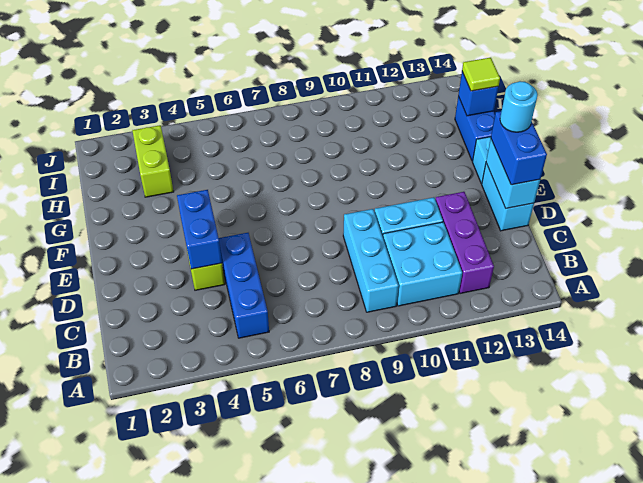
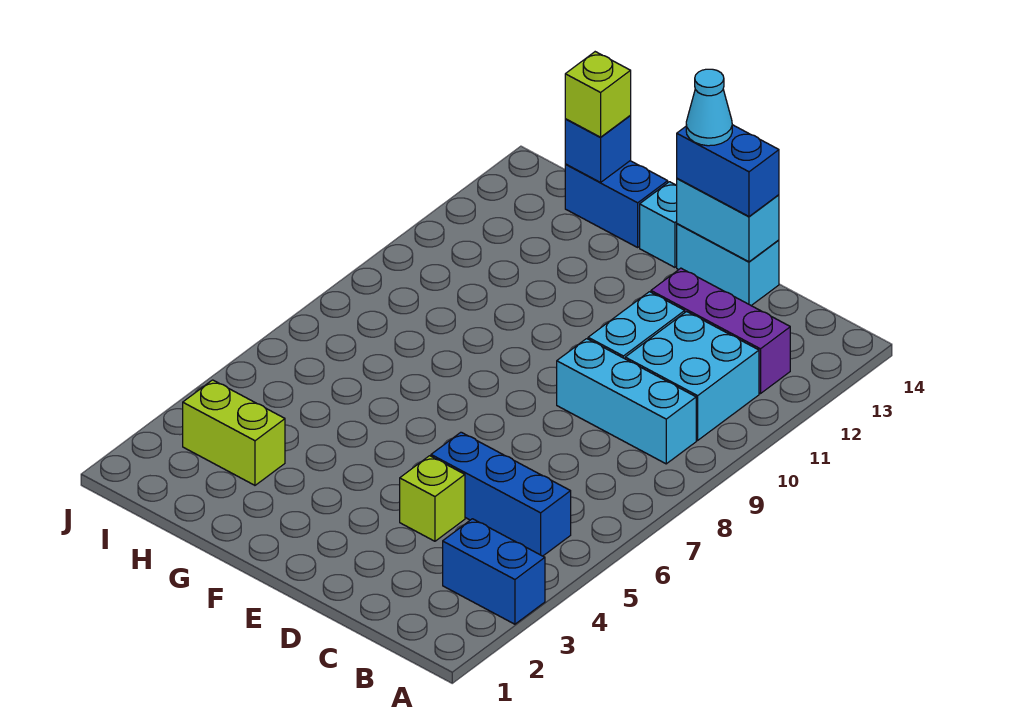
blue 1x2 brick [177,190,222,269] -> blue 1x2 brick moved to [443,519,545,624]
cyan 1x1 round brick [500,81,538,132] -> cyan 1x1 cone [686,69,732,146]
lime 1x1 tile [462,58,500,91] -> lime 1x1 brick [565,52,631,137]

